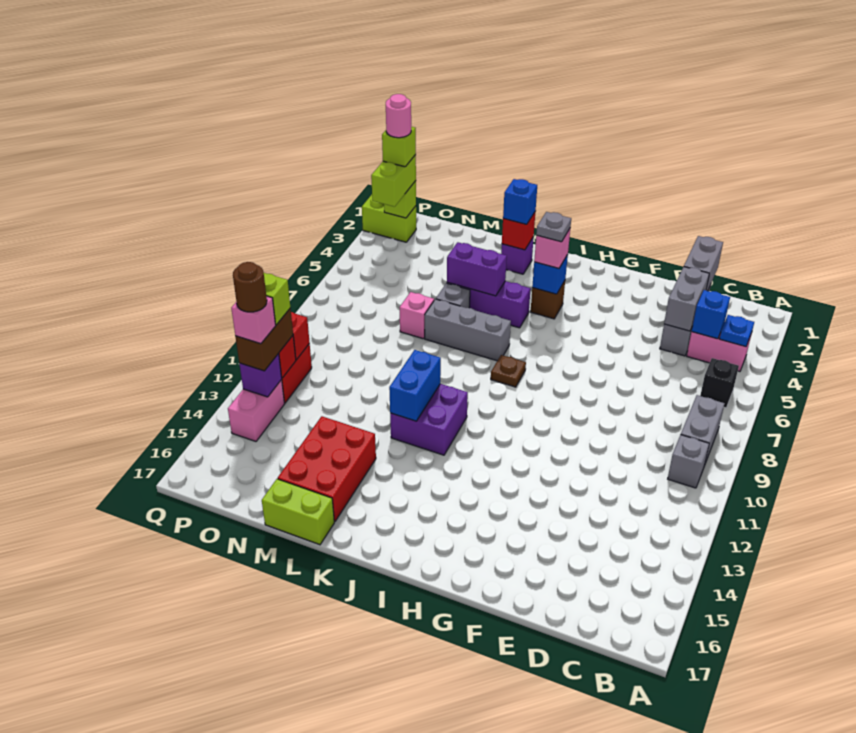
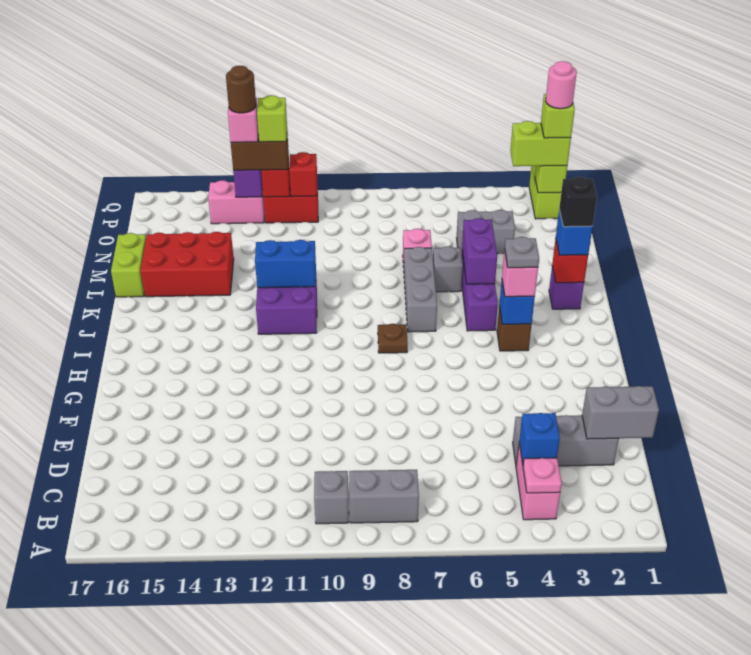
blue 1x1 plate [720,315,754,347] -> pink 1x1 plate [523,458,562,493]
black 1x1 brick [700,358,739,408] -> black 1x1 brick moved to [559,177,597,227]
grey 1x2 brick [664,267,709,331] -> grey 1x2 brick moved to [457,210,515,254]

